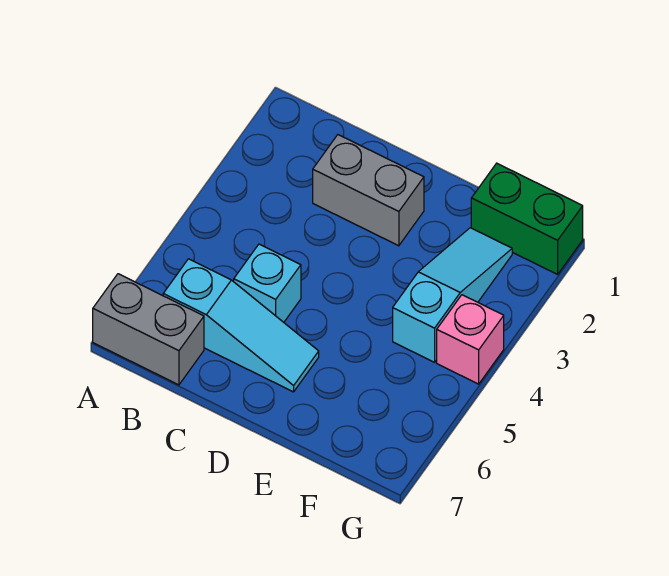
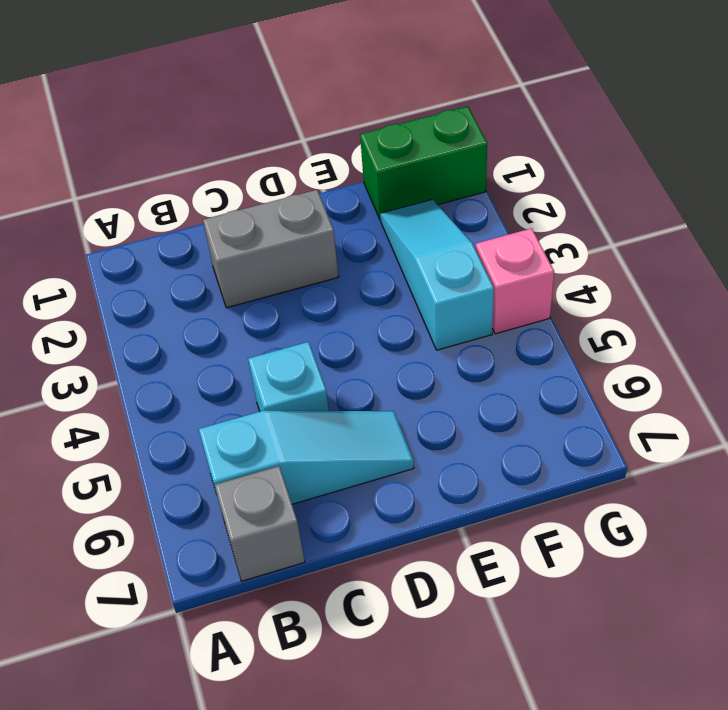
grey 1x2 brick [93,274,204,385] -> grey 1x1 brick [215,466,305,581]

